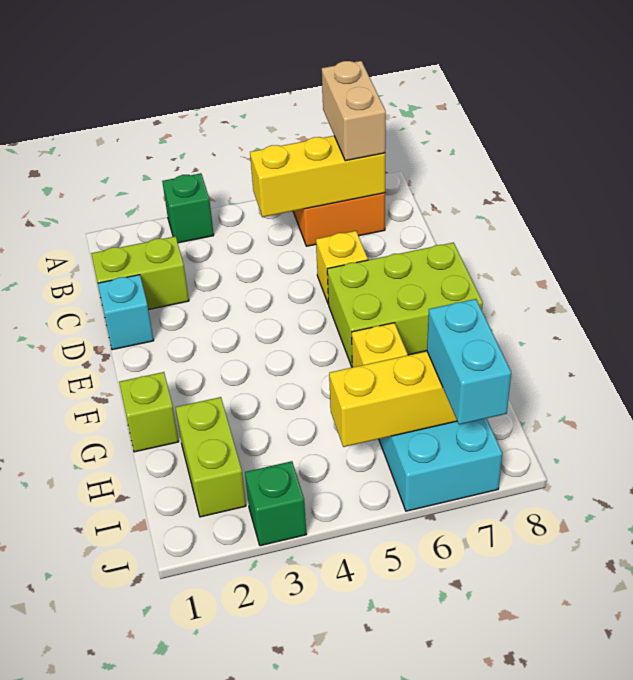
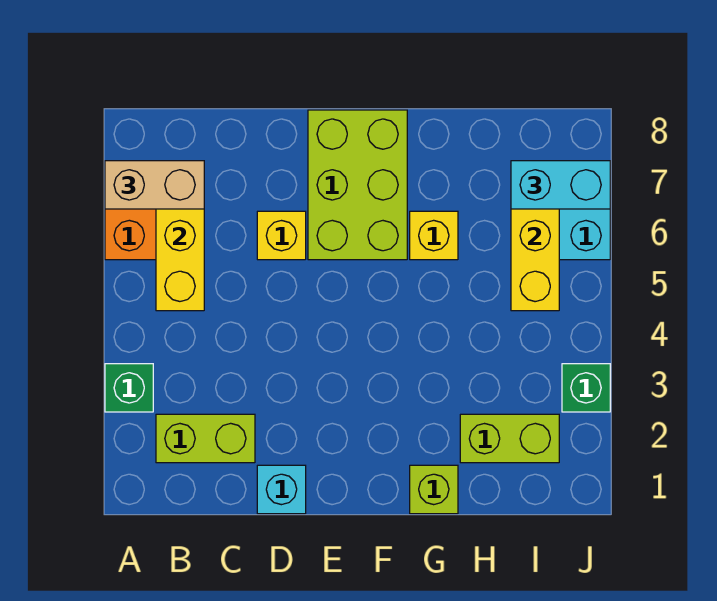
lime 1x2 brick [91,236,189,310] -> lime 1x2 brick turned to [156,414,255,463]

